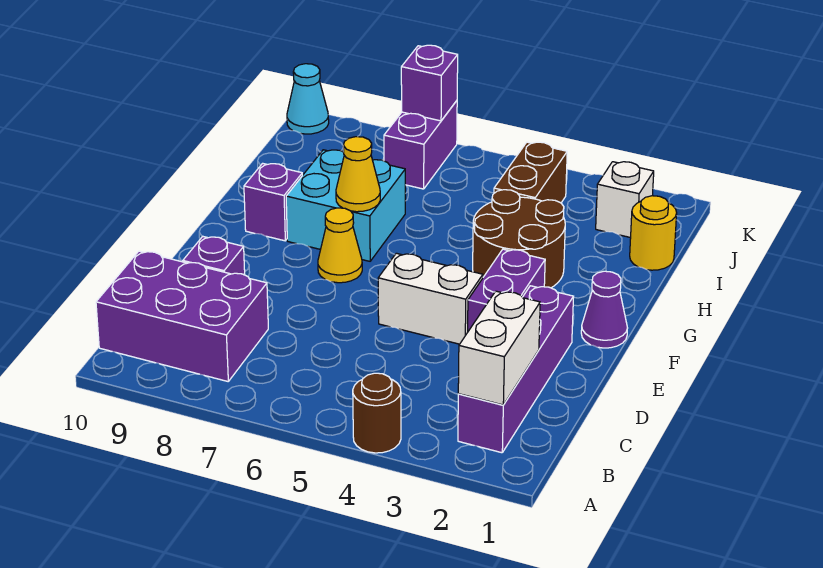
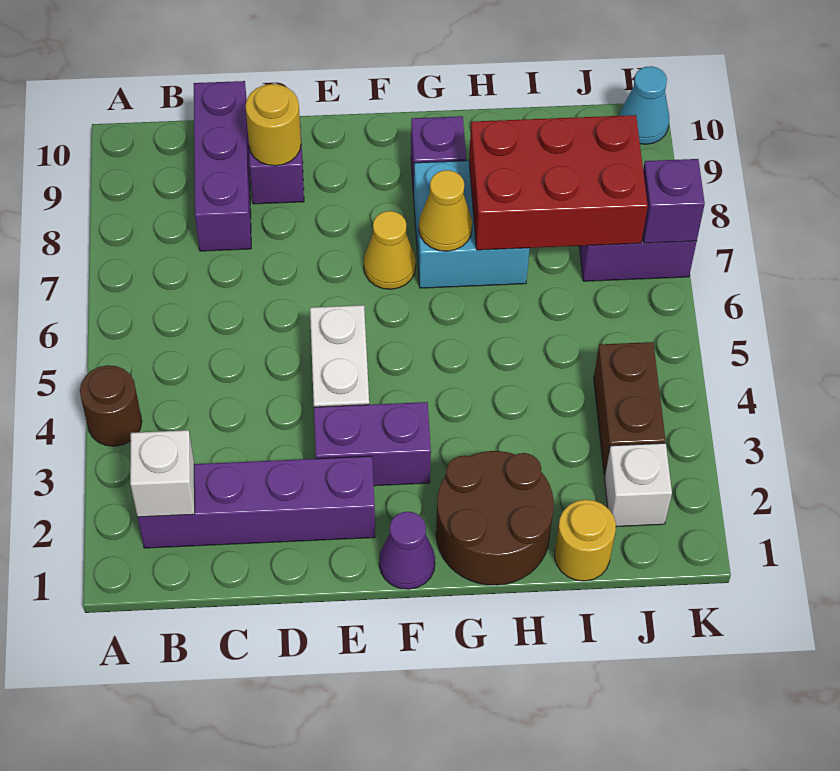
white 1x2 brick [458,291,540,405] -> white 1x1 brick [130,430,195,517]
purple 2x3 brick [96,251,268,381] -> purple 1x3 brick [194,81,251,251]
none -> yellow 1x1 round brick [246,84,301,166]
brown 2x2 round brick [473,190,565,288] -> brown 2x2 round brick moved to [436,451,554,585]
none -> red 2x3 brick [469,115,648,250]
brown 1x2 brick [494,142,567,203] -> brown 1x2 brick turned to [594,342,666,475]

